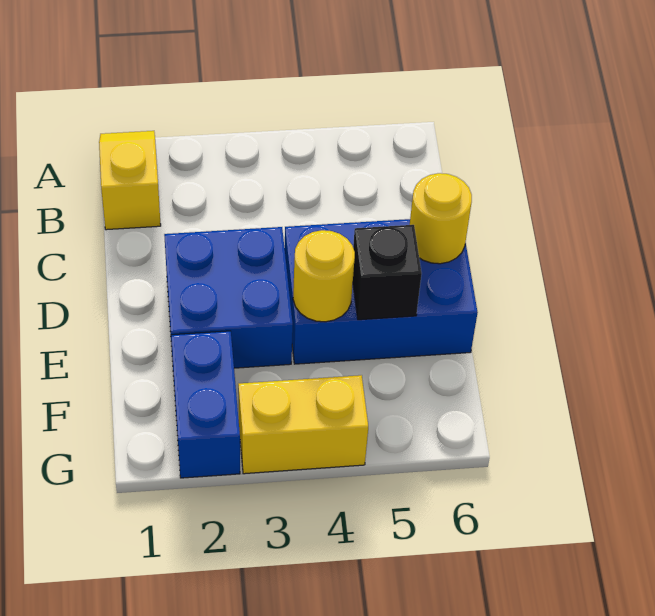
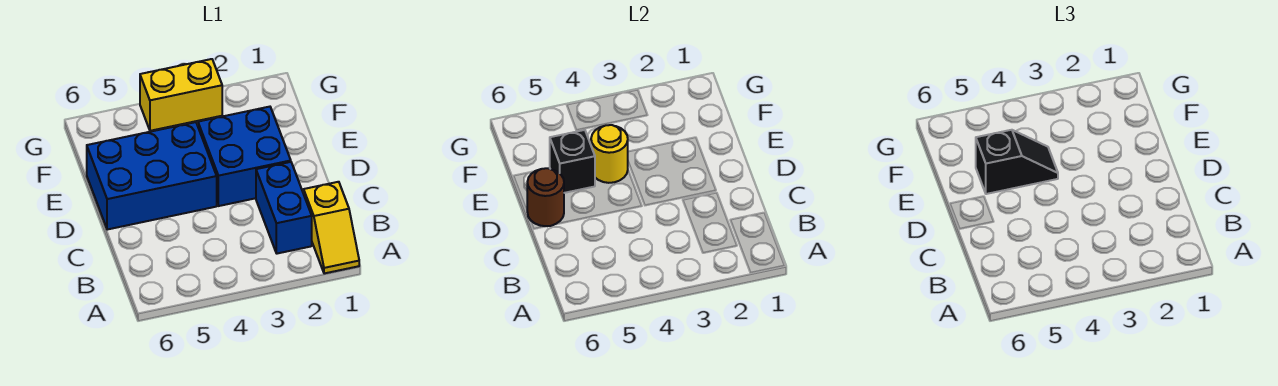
yellow 1x1 round brick [410,173,472,264] -> brown 1x1 round brick [527,168,564,226]
none -> black 1x2 slope [976,130,1058,194]
blue 1x2 brick [171,331,240,478] -> blue 1x2 brick moved to [256,162,312,254]

